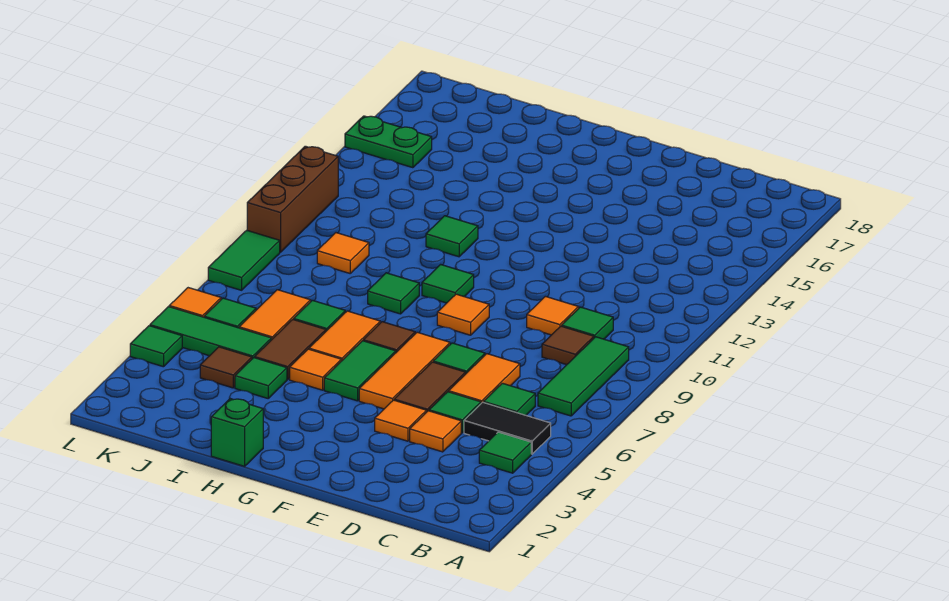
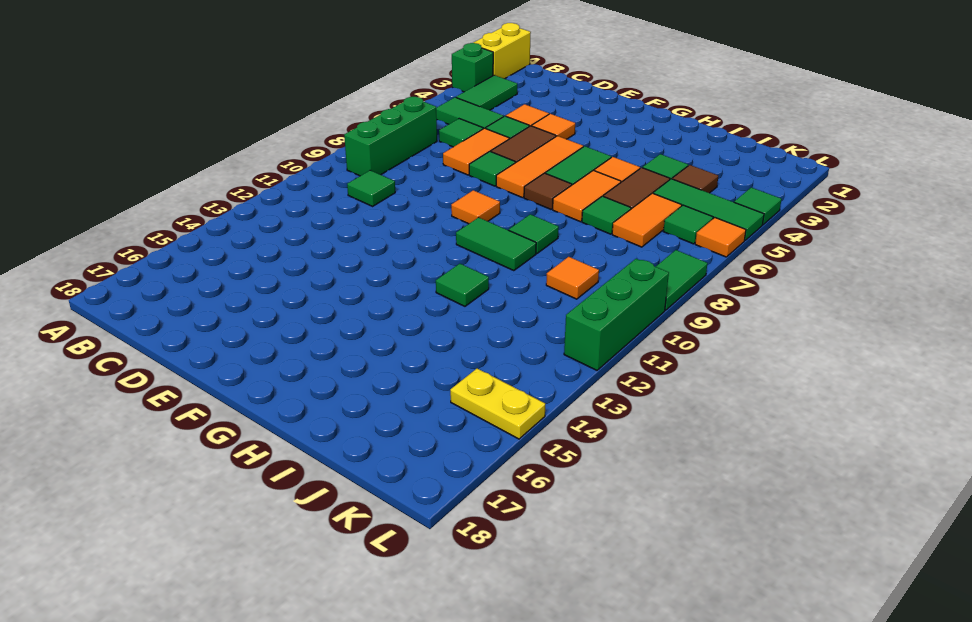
none -> yellow 1x2 brick [473,23,531,79]
green 1x1 tile [479,432,531,473] -> green 1x2 tile [456,75,517,110]
black 1x2 tile [464,402,551,454] -> green 1x2 tile [436,97,504,129]
green 1x3 tile [538,337,629,416] -> green 1x3 brick [344,97,437,176]
brown 1x1 tile [542,326,594,365] -> none
orange 1x1 tile [527,296,579,335] -> none
green 1x1 tile [422,264,474,303] -> green 1x2 tile [456,217,536,271]
green 1x1 brick [211,399,263,466] -> green 1x1 brick moved to [452,43,493,92]
green 1x2 plate [345,116,432,168] -> yellow 1x2 plate [450,369,545,439]
brown 1x3 brick [247,146,338,252] -> green 1x3 brick [564,259,669,370]

